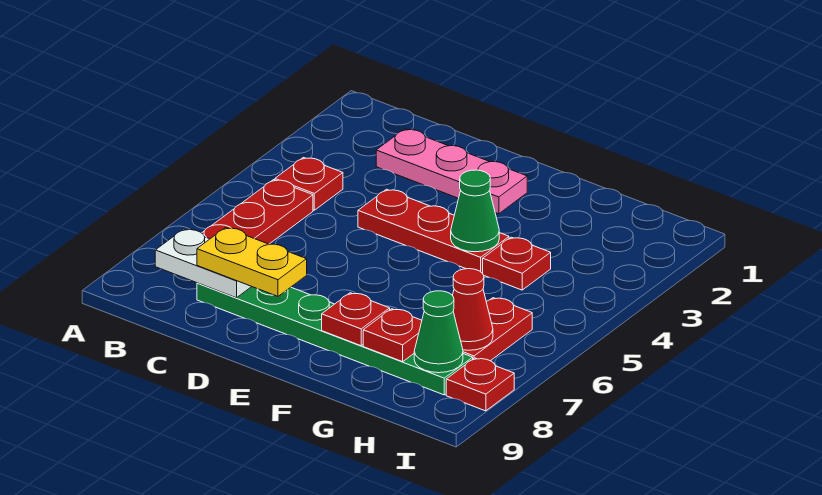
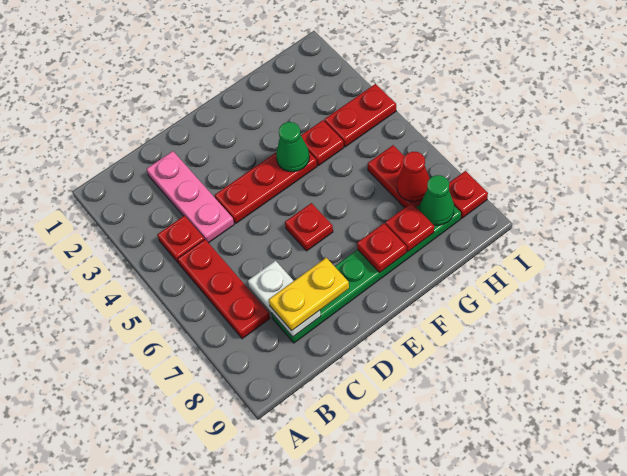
white 1x2 plate [155,229,251,298] -> white 1x2 plate turned to [248,261,321,337]
pink 1x3 plate [376,129,527,214] -> pink 1x3 plate turned to [146,151,234,243]
none -> red 1x1 plate [285,203,333,251]
none -> red 1x2 plate [324,84,396,147]

